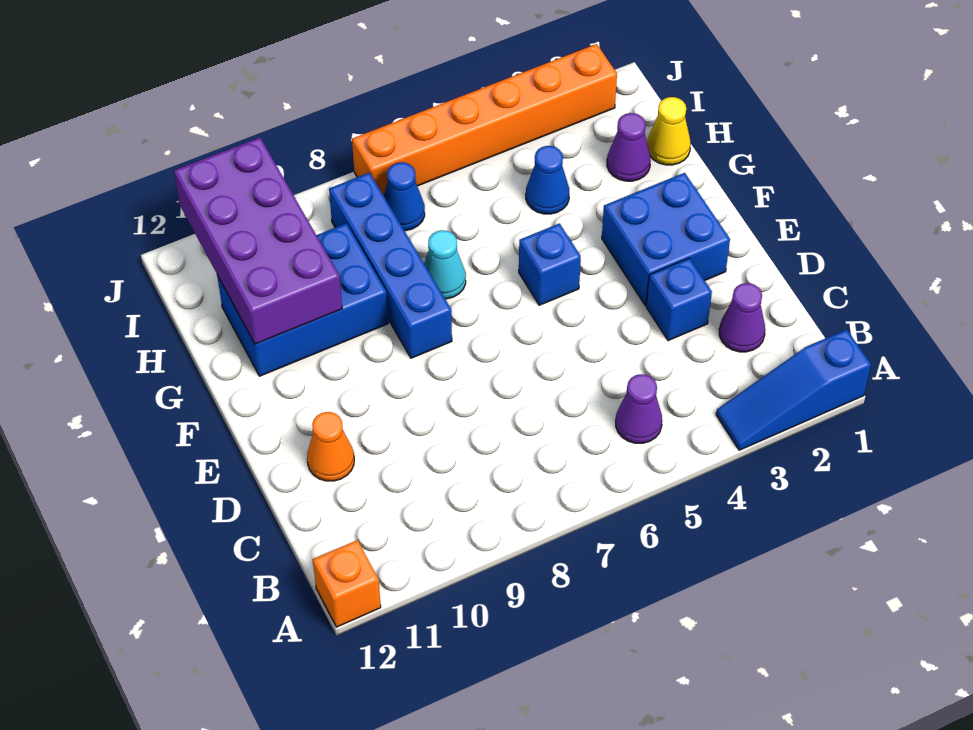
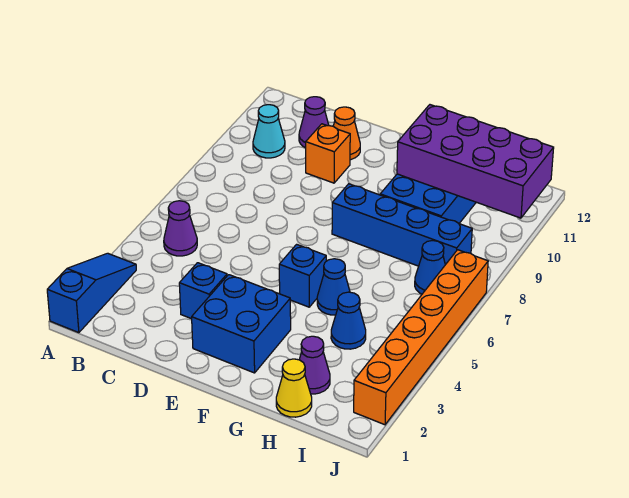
orange 1x1 brick [313,540,381,627] -> orange 1x1 brick moved to [306,124,350,183]
purple 1x1 cone [719,283,765,352] -> purple 1x1 cone moved to [299,97,329,148]
none -> blue 1x1 cone [317,259,350,315]
cyan 1x1 cone [424,230,466,299] -> cyan 1x1 cone moved to [253,105,285,158]

